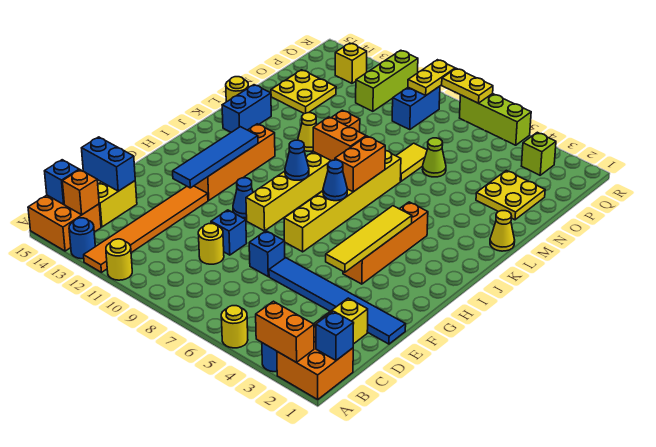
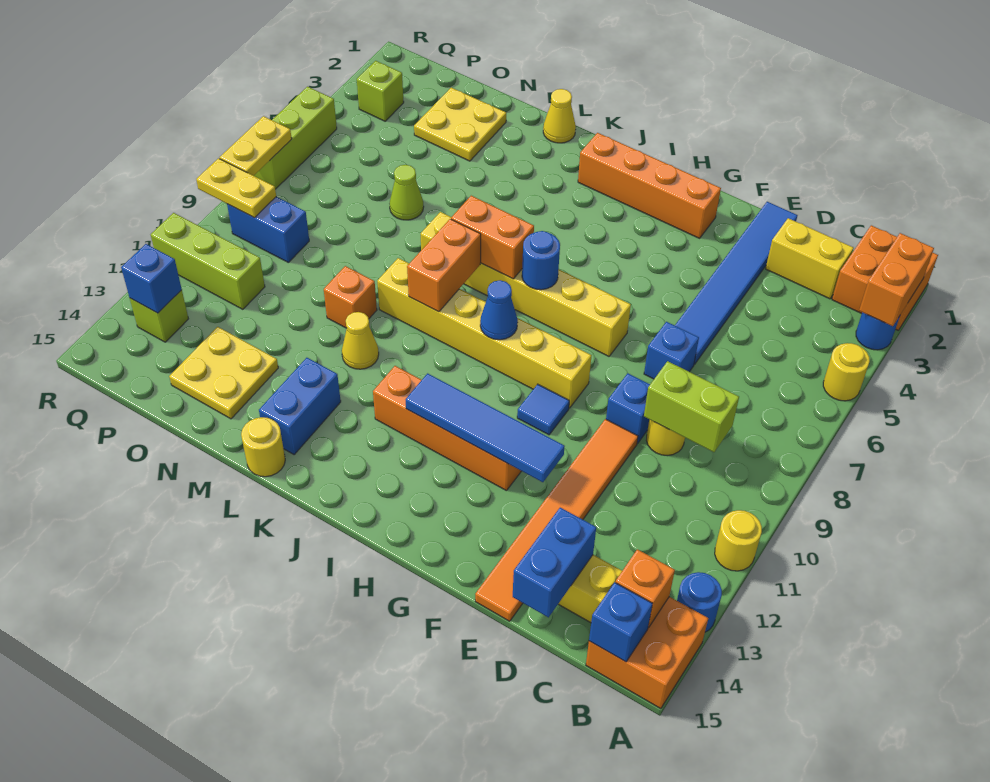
orange 1x6 tile [84,186,208,272] -> orange 1x6 tile turned to [475,419,638,621]
blue 1x1 brick [316,311,354,360] -> blue 1x1 brick moved to [121,244,182,313]
none -> lime 1x2 brick [644,361,739,452]
yellow 1x4 tile [326,206,412,272] -> none
orange 1x4 brick [343,202,428,284] -> orange 1x4 brick moved to [578,133,721,238]
blue 1x1 cone [233,178,253,218] -> blue 1x1 tile [517,384,569,435]
blue 1x1 cone [323,160,347,201] -> blue 1x1 round brick [522,231,560,290]
blue 1x2 brick [222,85,271,132] -> blue 1x2 brick turned to [259,358,341,454]
yellow 1x2 tile [396,143,427,181] -> none
yellow 1x1 brick [335,43,367,83] -> lime 1x1 brick [130,290,188,342]

